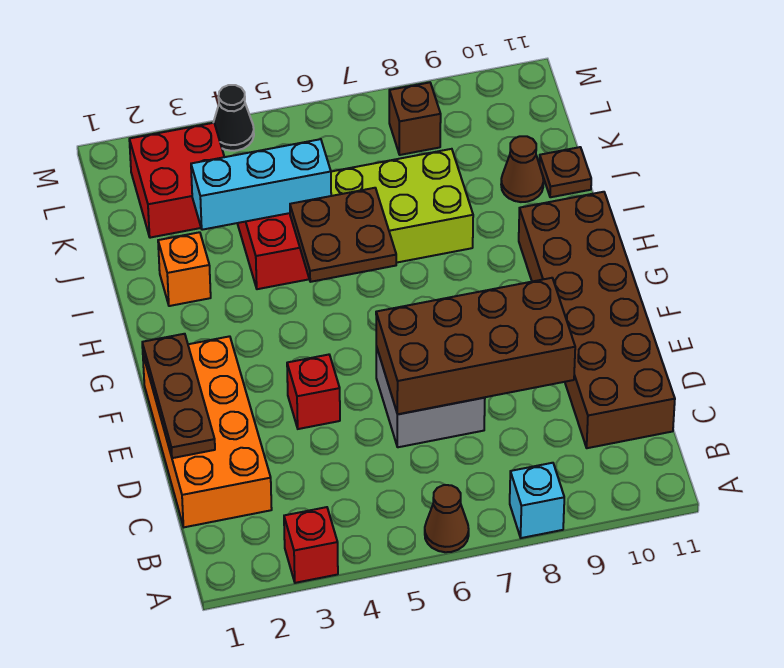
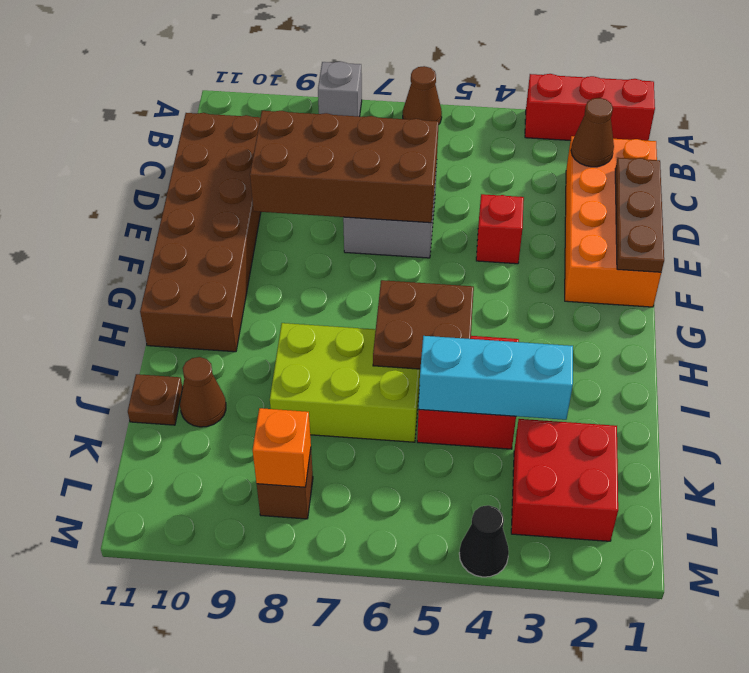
red 1x1 brick [284,507,338,583] -> red 1x3 brick [525,74,655,141]
cyan 1x1 brick [510,463,564,538] -> grey 1x1 brick [318,62,362,116]
none -> brown 1x1 cone [571,98,614,167]
orange 1x1 brick [158,232,211,306] -> orange 1x1 brick moved to [253,408,311,487]

